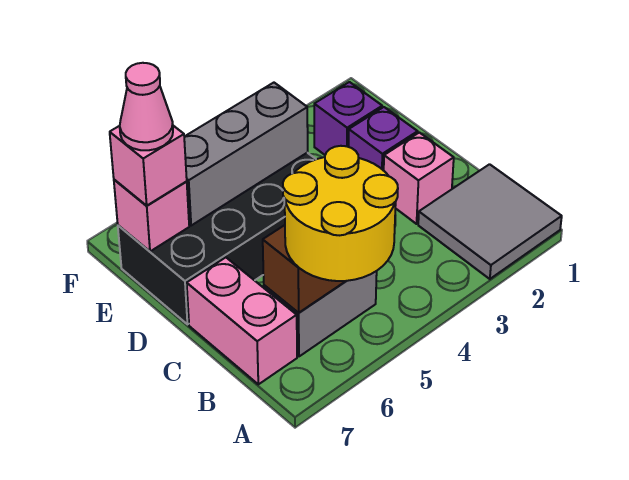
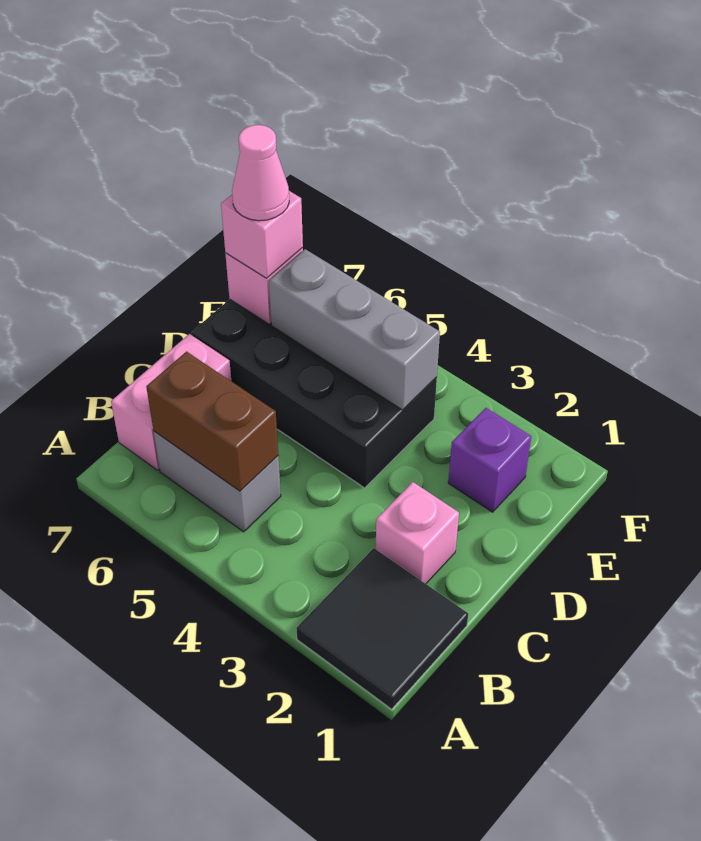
grey 2x2 tile [418,164,562,279] -> black 2x2 tile [297,548,468,709]
yellow 2x2 round brick [283,146,398,281] -> none
purple 1x1 brick [349,107,418,171] -> none

